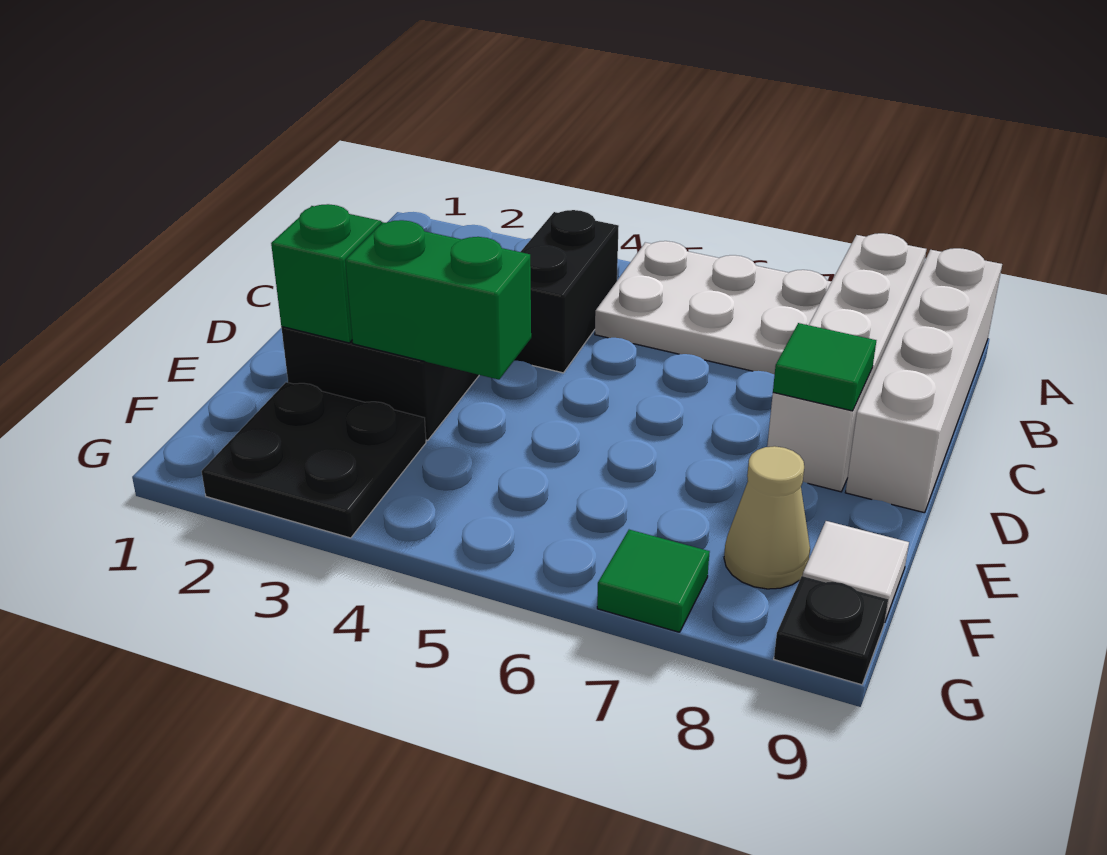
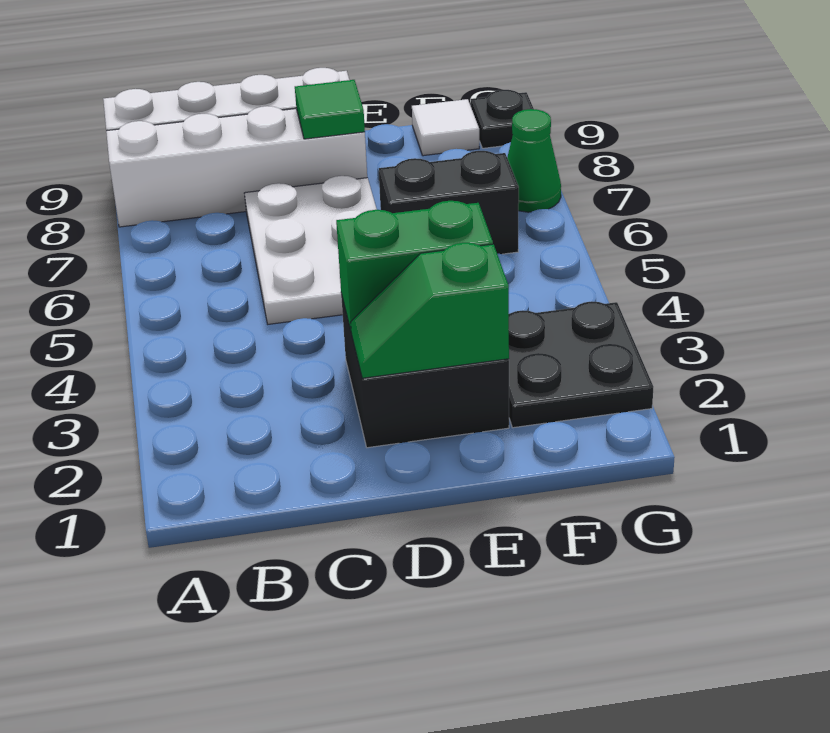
white 2x3 plate [595,241,832,375] -> white 2x3 plate moved to [244,176,377,324]
black 1x2 brick [514,210,619,373] -> black 1x2 brick moved to [379,151,519,254]
green 1x2 brick [345,220,531,380] -> green 1x2 brick turned to [336,201,493,331]
tan 1x1 cone [724,446,810,589] -> none
green 1x1 tile [597,530,710,632] -> green 1x1 cone [507,109,561,212]

